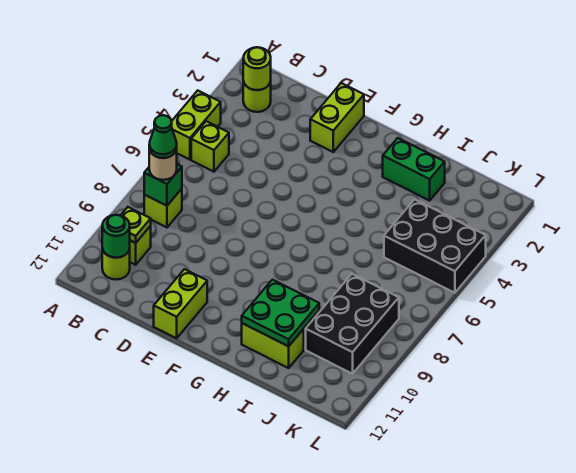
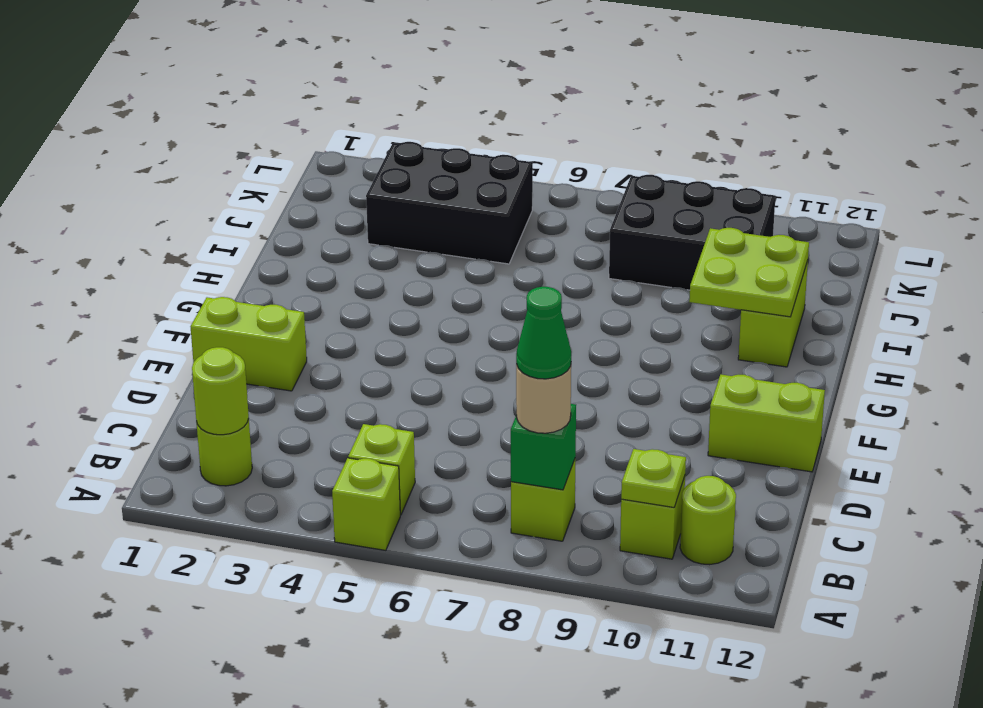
lime 1x2 brick [171,91,221,160] -> lime 1x1 brick [332,458,400,550]
green 1x1 round brick [102,215,130,258] -> none
green 1x2 brick [383,138,445,201] -> none
green 2x2 plate [242,280,319,346] -> lime 2x2 plate [689,228,809,317]
black 2x3 brick [384,199,486,293] -> black 2x3 brick turned to [366,142,533,264]

